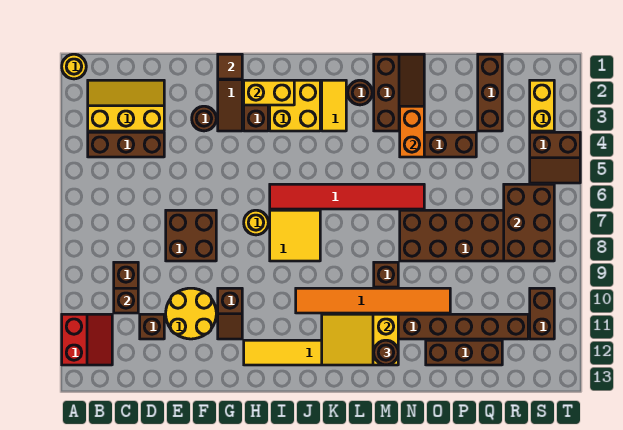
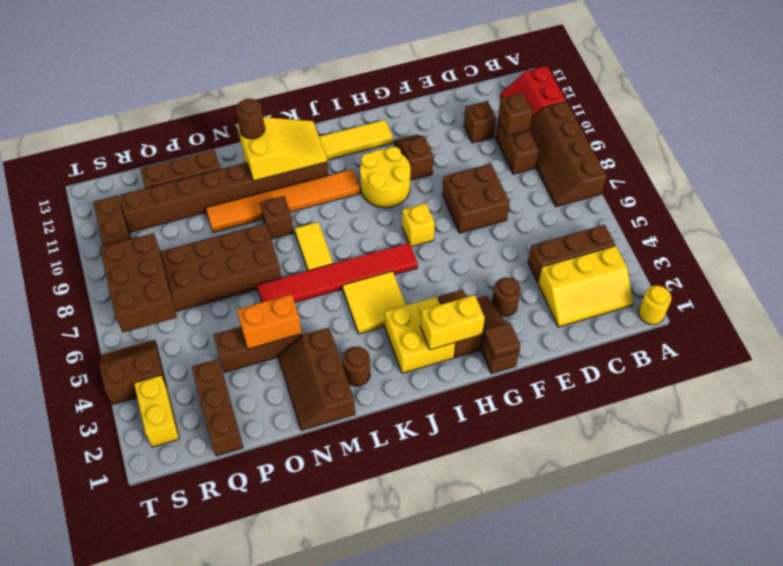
none -> brown 2x4 slope [529,101,607,207]
yellow 2x2 round brick [166,288,216,339] -> yellow 2x2 round brick moved to [360,147,411,208]
yellow 1x1 round brick [244,210,268,235] -> yellow 1x1 brick [402,203,435,247]
yellow 2x2 tile [270,210,320,261] -> yellow 2x2 tile moved to [342,271,406,334]
yellow 1x2 tile [322,80,346,131] -> yellow 1x2 tile moved to [295,222,333,271]
orange 1x2 brick [400,106,424,157] -> orange 1x2 brick turned to [237,294,302,349]

